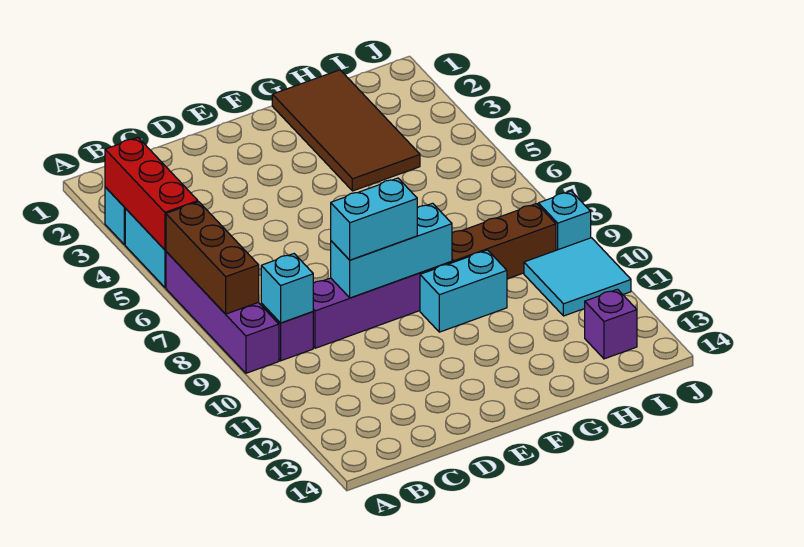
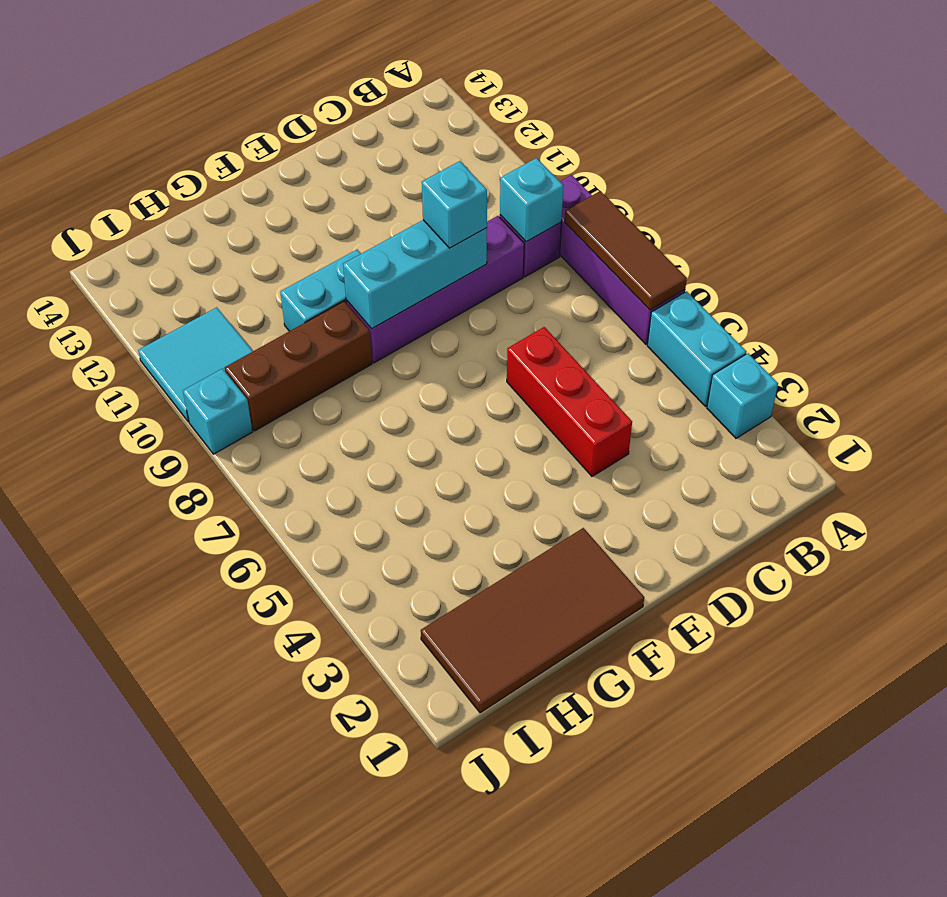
red 1x3 brick [105,137,198,250] -> red 1x3 brick moved to [507,327,632,476]
brown 1x3 brick [166,202,259,314] -> brown 1x3 tile [565,191,687,310]
cyan 1x2 brick [331,178,417,260] -> cyan 1x1 brick [422,161,487,248]
brown 2x4 tile [272,70,420,191] -> brown 2x4 tile turned to [421,528,644,713]
purple 1x1 brick [585,289,637,359] -> none

